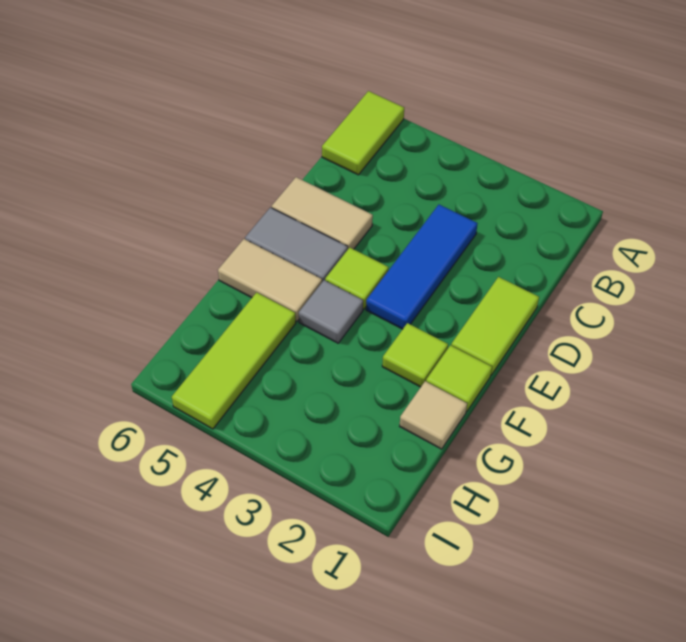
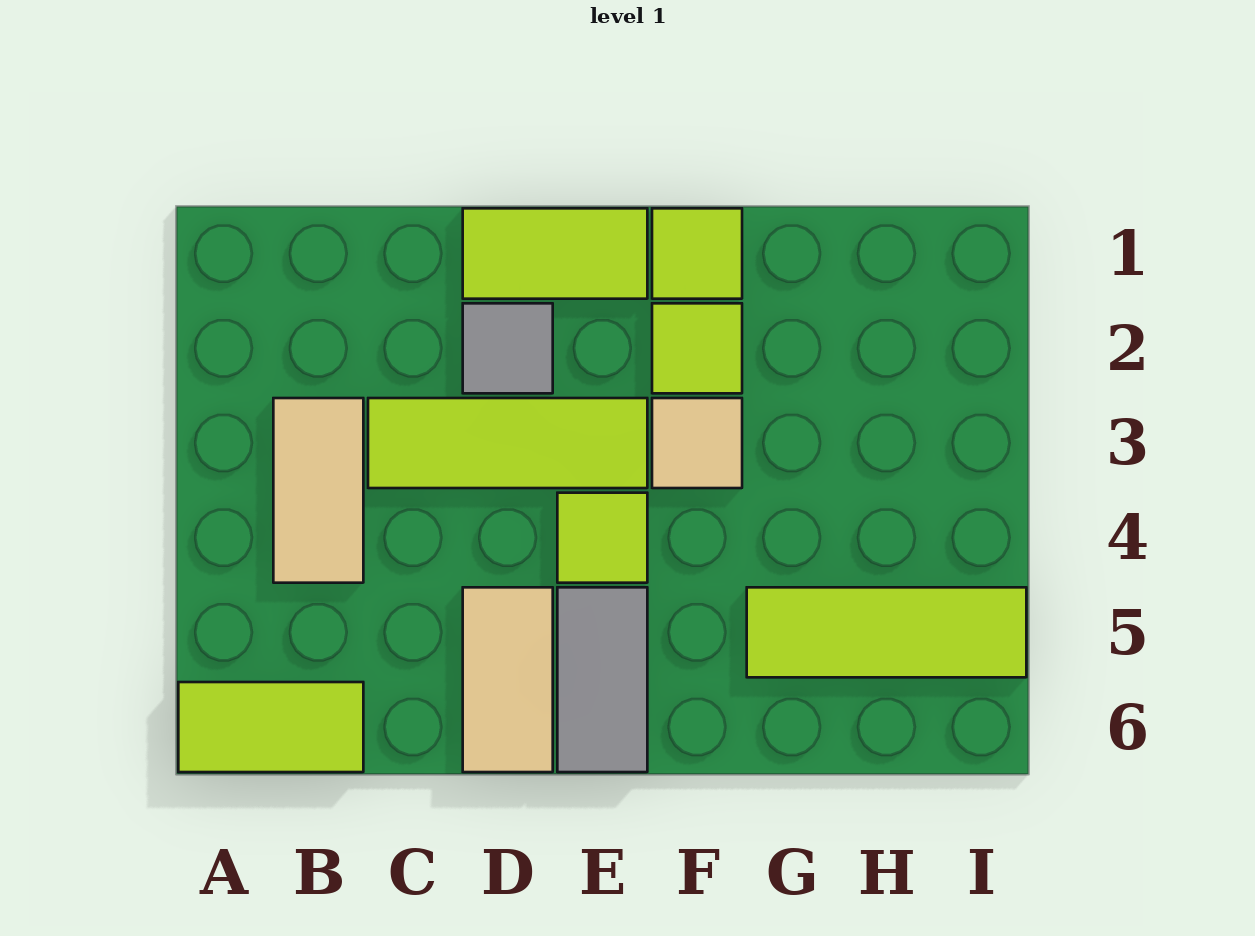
blue 1x3 tile [366,205,478,329] -> lime 1x3 tile [368,398,647,488]
grey 1x1 tile [299,280,363,343] -> grey 1x1 tile moved to [463,303,553,393]
tan 1x2 tile [218,239,322,321] -> tan 1x2 tile moved to [273,398,363,583]
tan 1x1 tile [400,381,467,449] -> tan 1x1 tile moved to [652,398,742,488]

